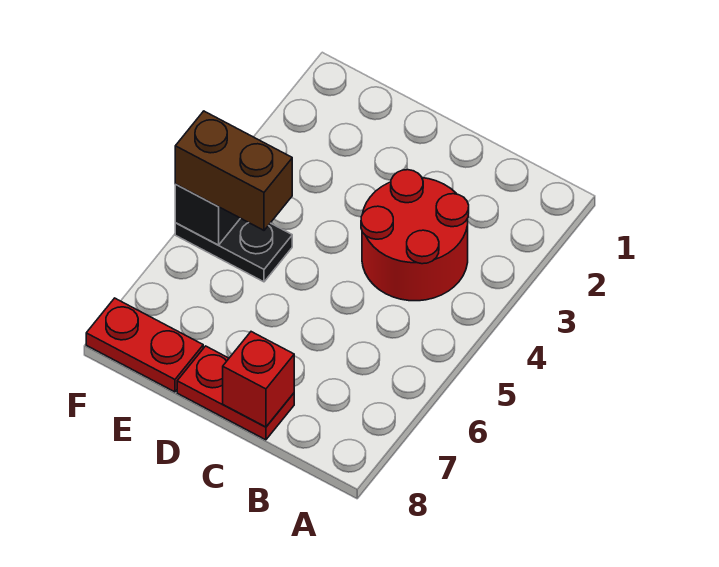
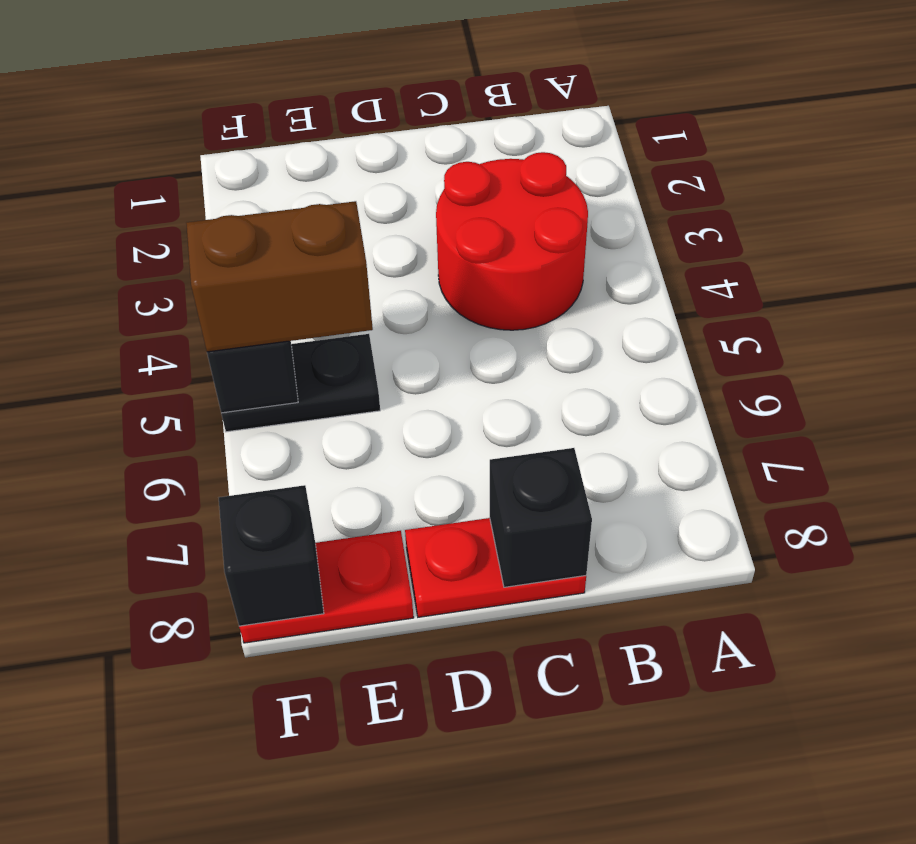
red 1x1 brick [223,332,294,427] -> black 1x1 brick [490,448,592,587]
none -> black 1x1 brick [219,485,324,626]

